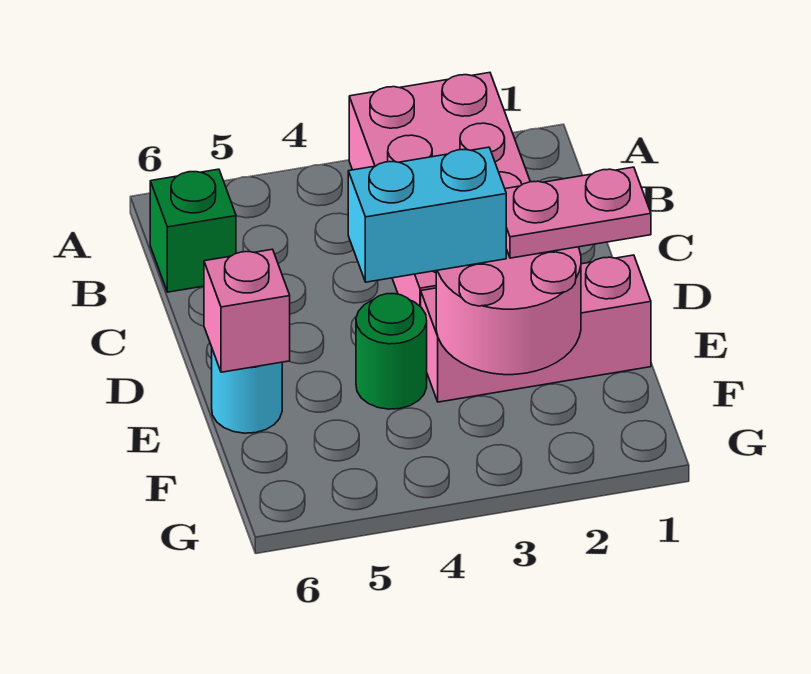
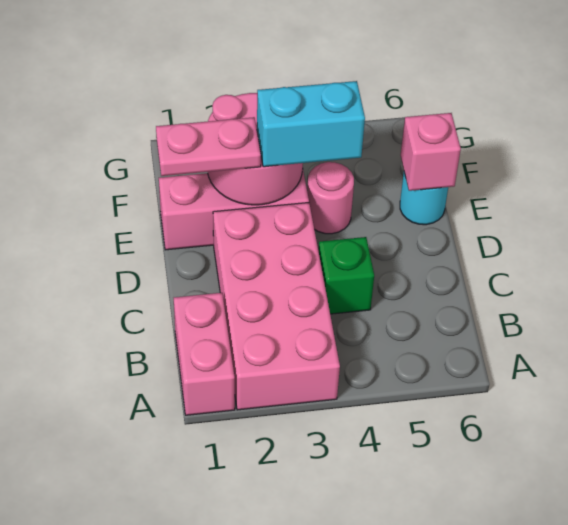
none -> pink 1x2 brick [174,293,235,415]
green 1x1 brick [150,169,236,292] -> green 1x1 brick moved to [318,237,374,314]
green 1x1 round brick [356,294,427,409] -> pink 1x1 round brick [307,162,354,234]

